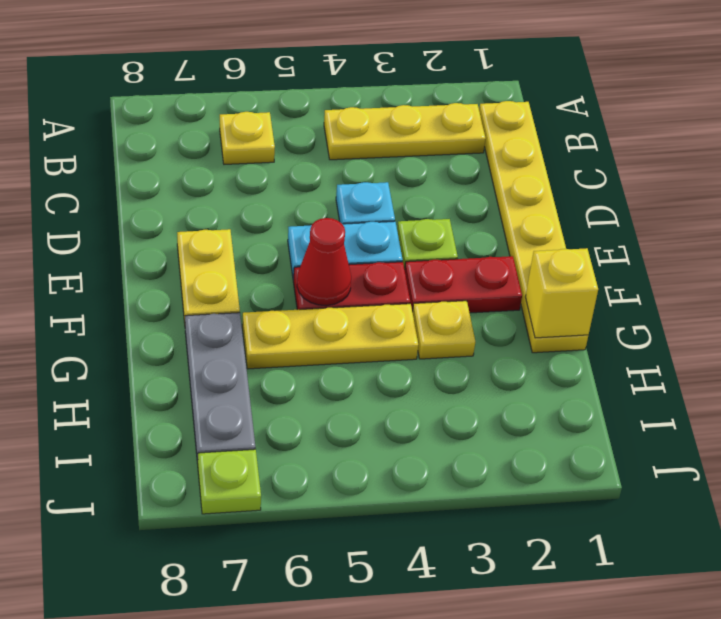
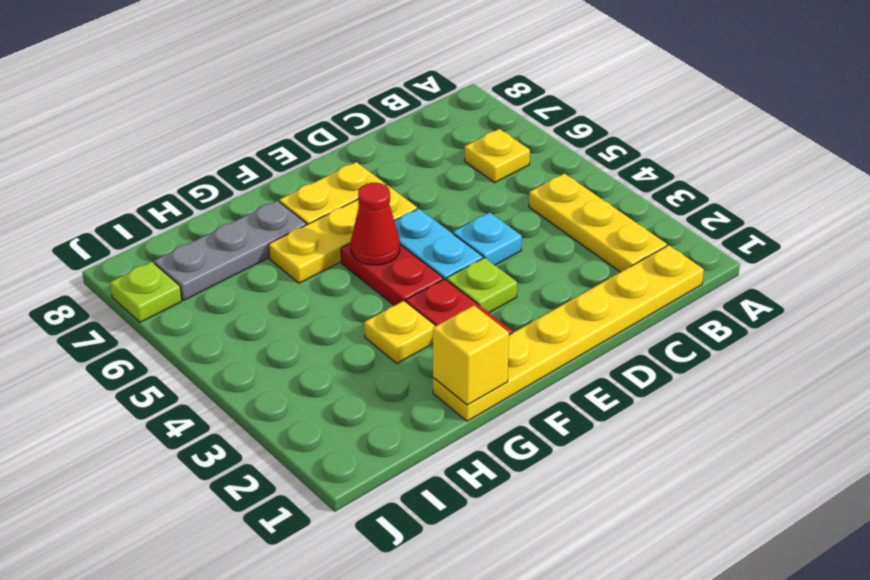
yellow 1x3 plate [242,304,418,369] -> yellow 1x3 plate turned to [269,185,417,283]

